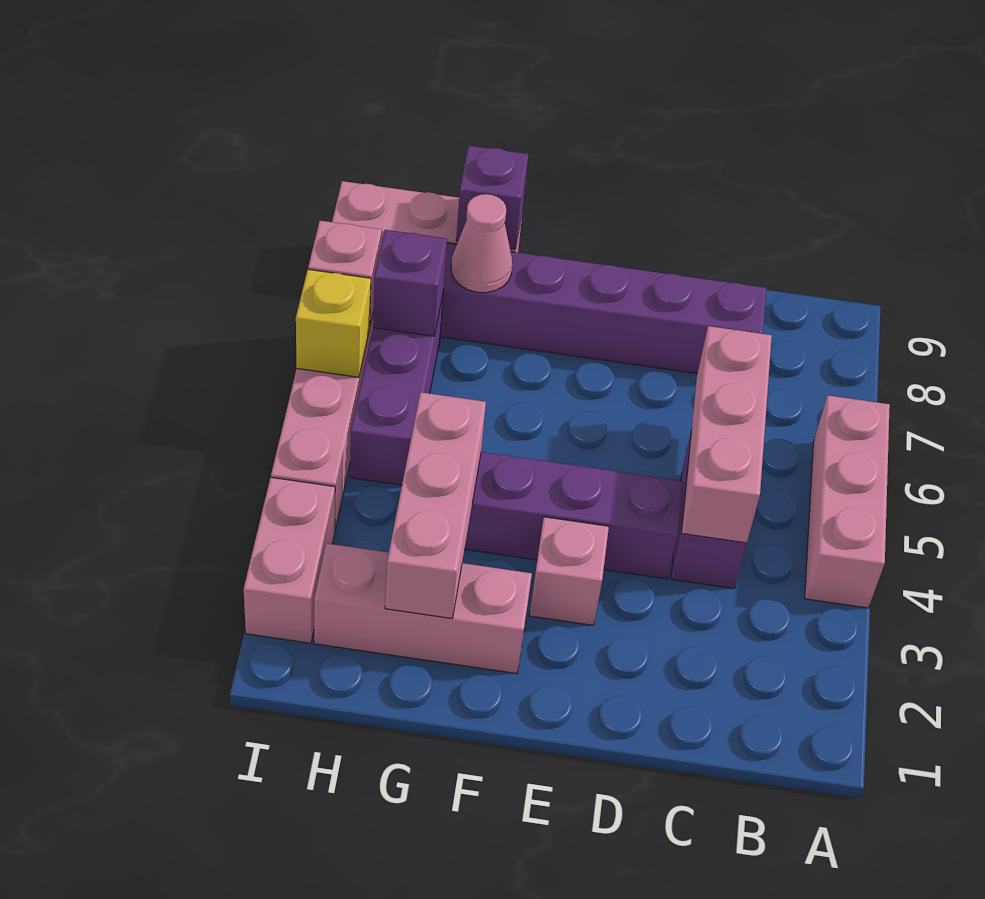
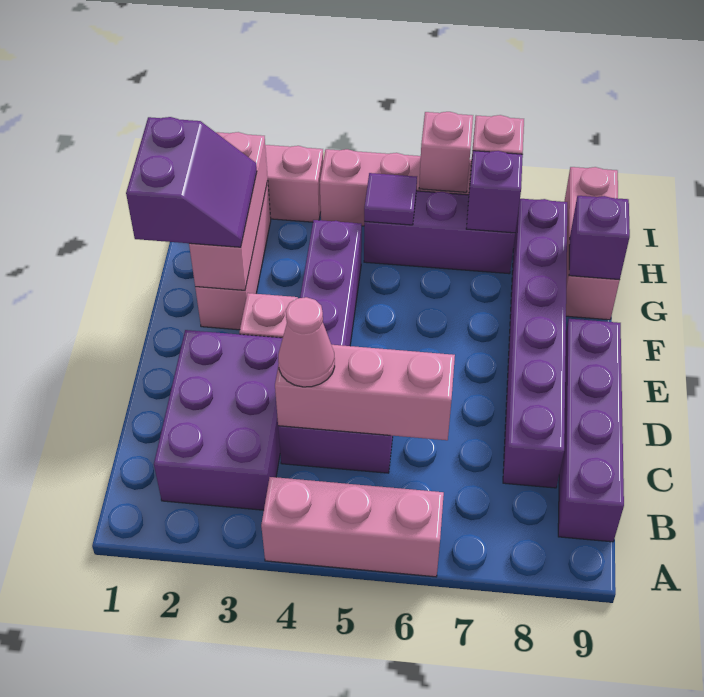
none -> purple 2x3 brick [154,330,283,510]
none -> purple 1x4 brick [558,319,624,542]
none -> purple 2x2 slope [126,117,257,247]
pink 1x3 brick [385,392,486,618] -> pink 1x3 brick turned to [189,132,268,290]
pink 1x1 cone [451,194,512,293] -> pink 1x1 cone moved to [278,297,335,387]
none -> purple 1x1 tile [364,173,417,225]
yellow 1x1 brick [296,269,371,377] -> pink 1x1 brick [419,112,473,192]

